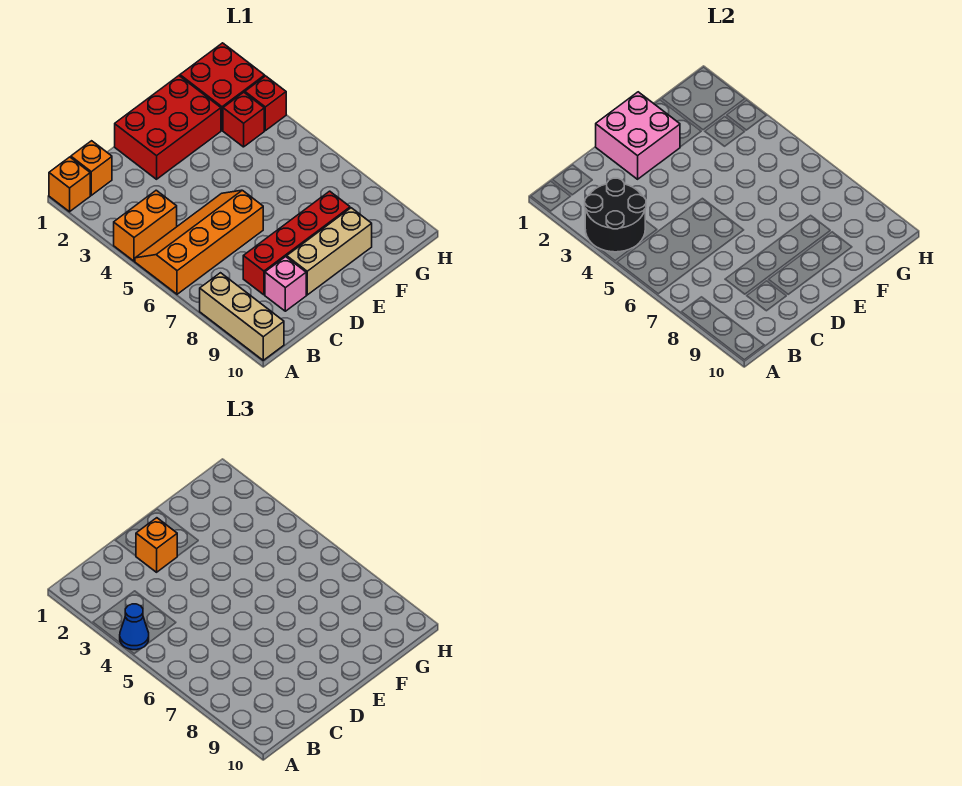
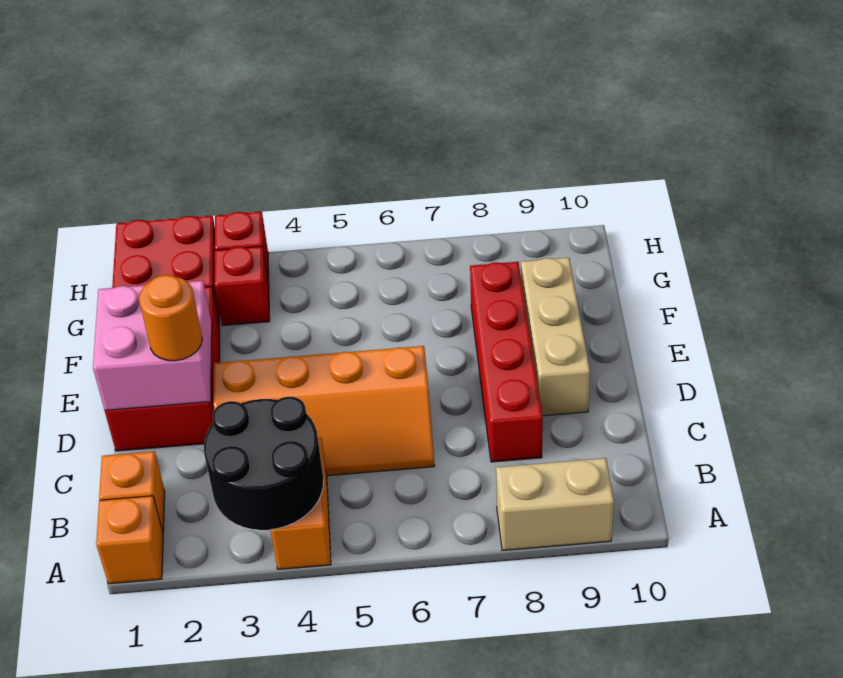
blue 1x1 cone [120,604,149,650] -> none
orange 2x4 slope [135,190,263,294] -> orange 2x4 slope turned to [214,346,435,476]
tan 1x3 brick [200,273,284,360] -> tan 1x2 brick [496,458,614,551]
pink 1x1 brick [265,257,306,311] -> none
orange 1x1 brick [136,518,177,572] -> orange 1x1 round brick [139,275,202,361]

